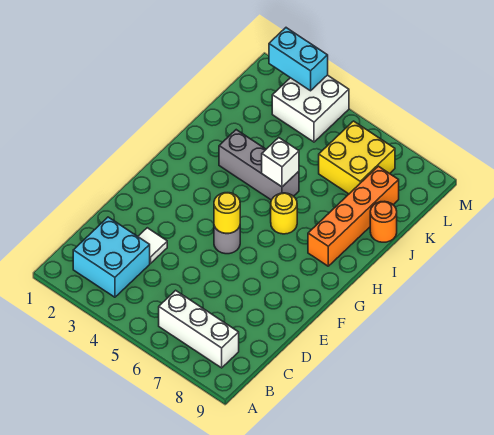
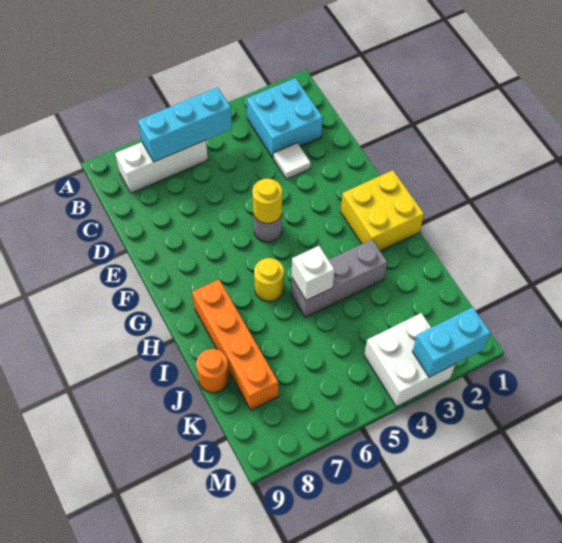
none -> cyan 1x3 brick [138,87,232,162]
yellow 2x2 brick [319,121,395,194] -> yellow 2x2 brick moved to [341,170,424,251]

